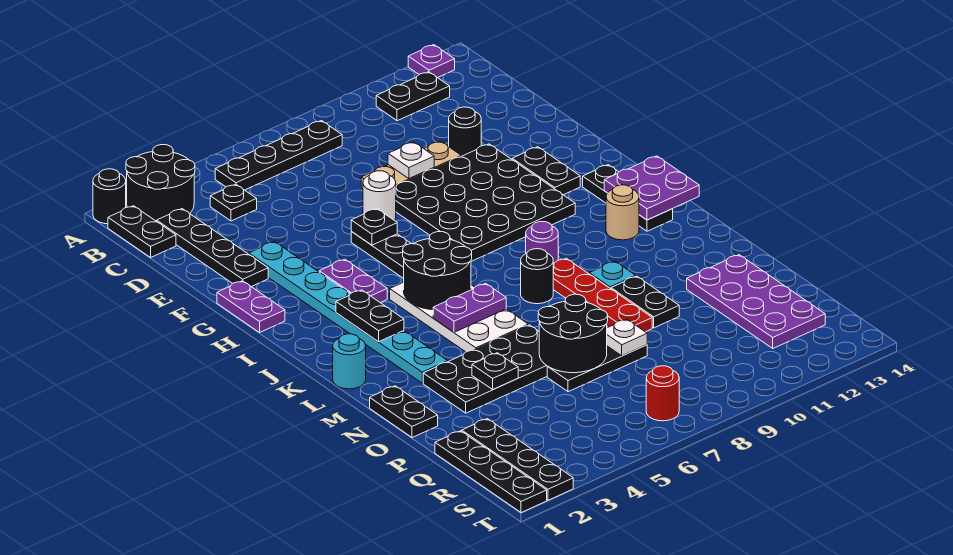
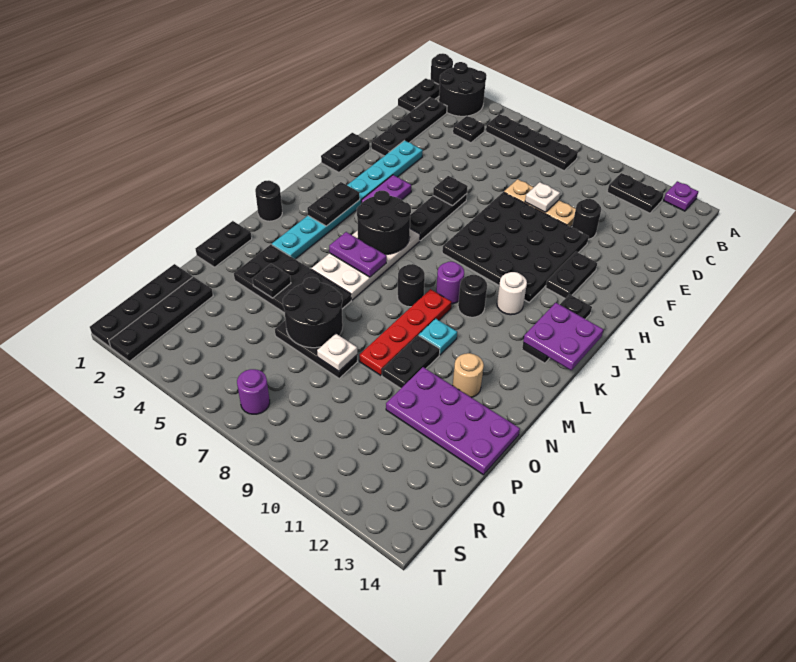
white 1x1 round brick [363,171,396,220] -> white 1x1 round brick moved to [497,272,527,315]
purple 1x2 plate [217,281,285,332] -> black 1x2 plate [321,133,370,172]
none -> black 1x1 round brick [458,275,487,317]
tan 1x1 round brick [606,185,639,240] -> tan 1x1 round brick moved to [453,353,484,398]
cyan 1x1 round brick [333,334,366,389] -> black 1x1 round brick [255,180,282,221]
purple 2x4 plate [687,255,825,348] -> purple 2x4 plate turned to [386,367,520,475]
red 1x1 round brick [646,366,679,421] -> purple 1x1 round brick [237,369,270,414]

